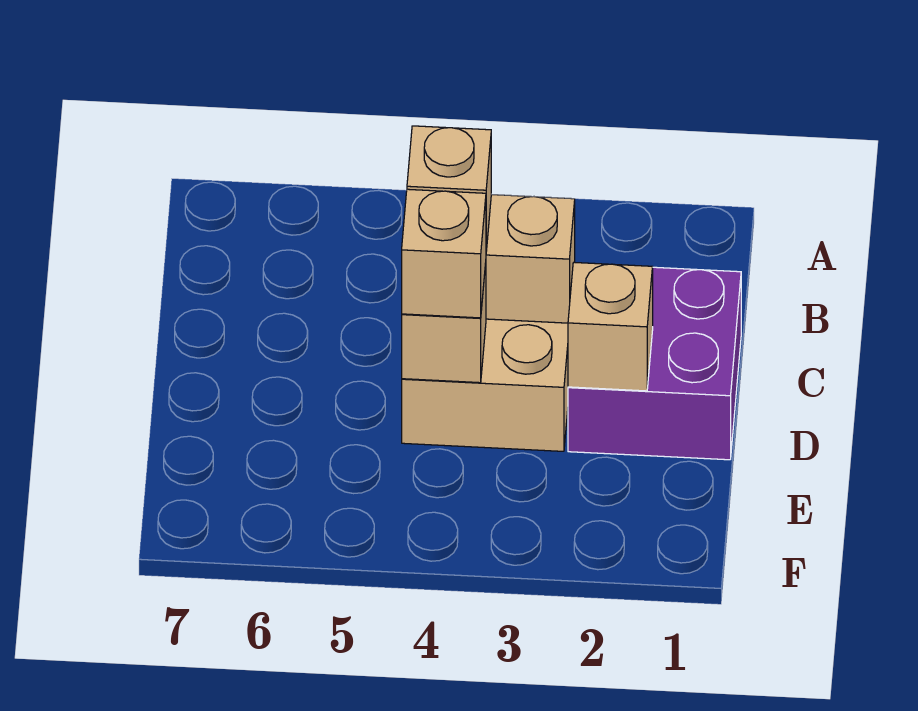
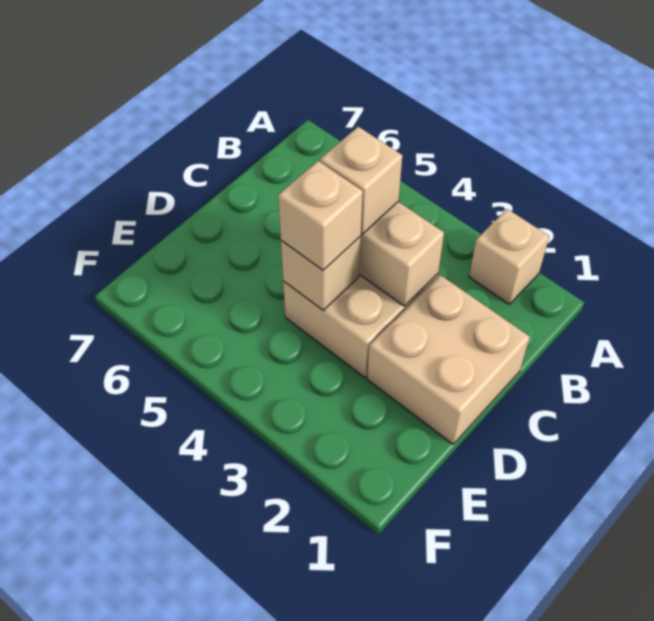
purple 2x2 brick [568,267,741,460] -> tan 2x2 brick [367,275,530,444]
tan 1x1 brick [568,262,653,391] -> tan 1x1 brick moved to [469,209,549,304]

